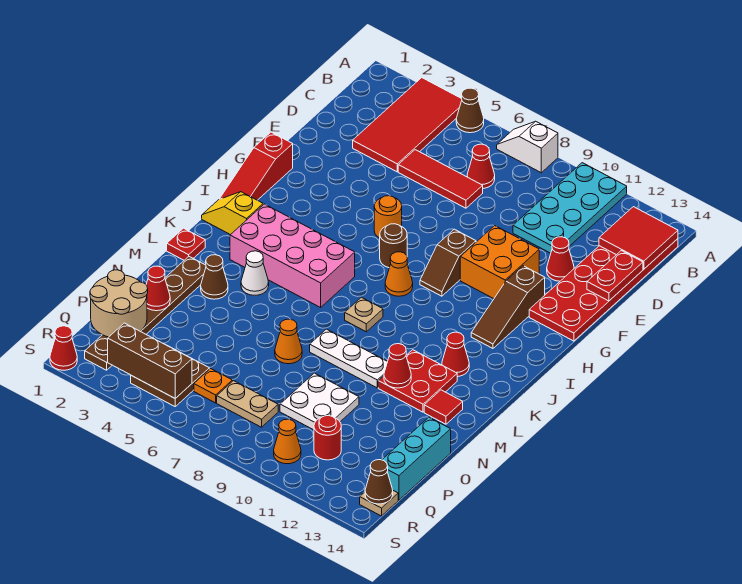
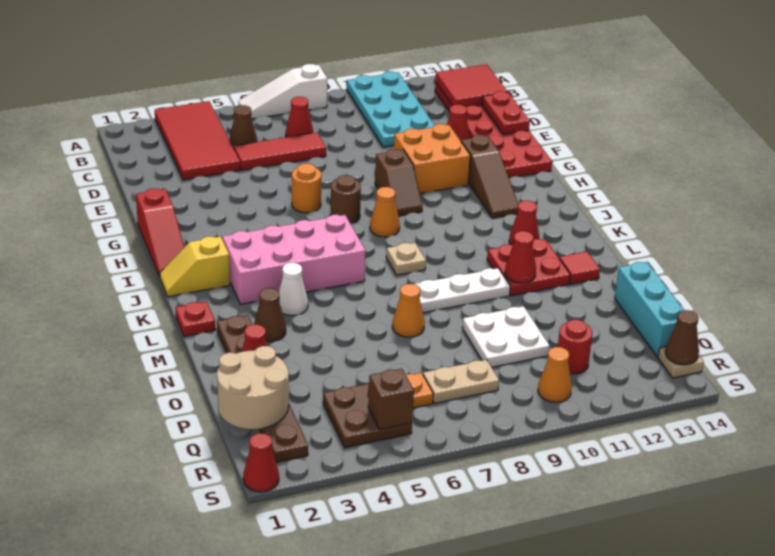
brown 1x1 cone [456,88,484,133] -> brown 1x1 cone moved to [229,105,257,148]
white 1x2 slope [497,121,558,173] -> white 1x3 slope [239,64,327,119]
brown 1x3 brick [108,323,192,398] -> brown 1x1 brick [368,369,414,430]

